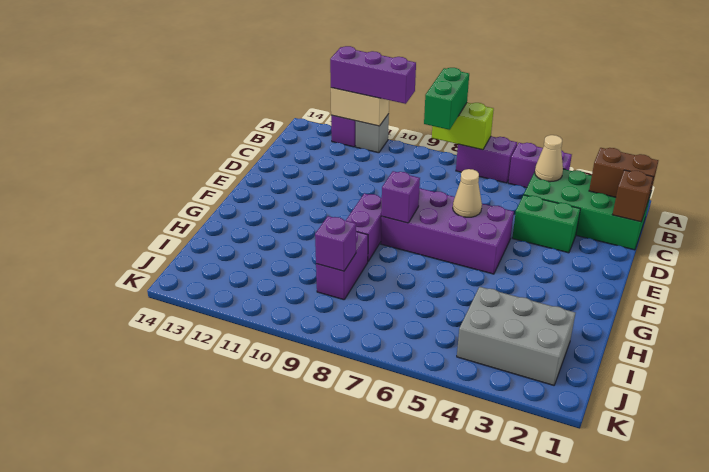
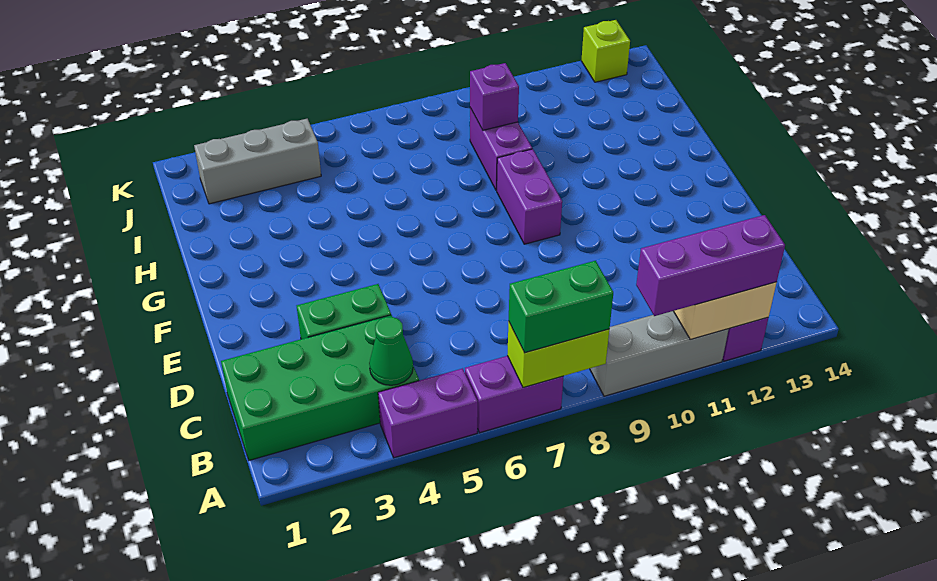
green 1x2 brick [424,68,469,130] -> green 1x2 brick turned to [509,261,613,353]
grey 1x1 brick [356,114,389,153] -> grey 1x3 brick [590,311,729,396]
brown 1x2 brick [589,148,658,200] -> none
tan 1x1 cone [535,135,563,182] -> green 1x1 cone [369,317,413,385]
brown 1x1 brick [612,170,653,222] -> none
purple 2x4 brick [381,188,514,274] -> none
tan 1x1 cone [453,169,482,217] -> none
purple 1x1 brick [381,171,420,223] -> none
grey 2x3 brick [457,287,575,385] -> grey 1x3 brick [194,119,321,204]
none -> lime 1x1 brick [581,20,630,82]

